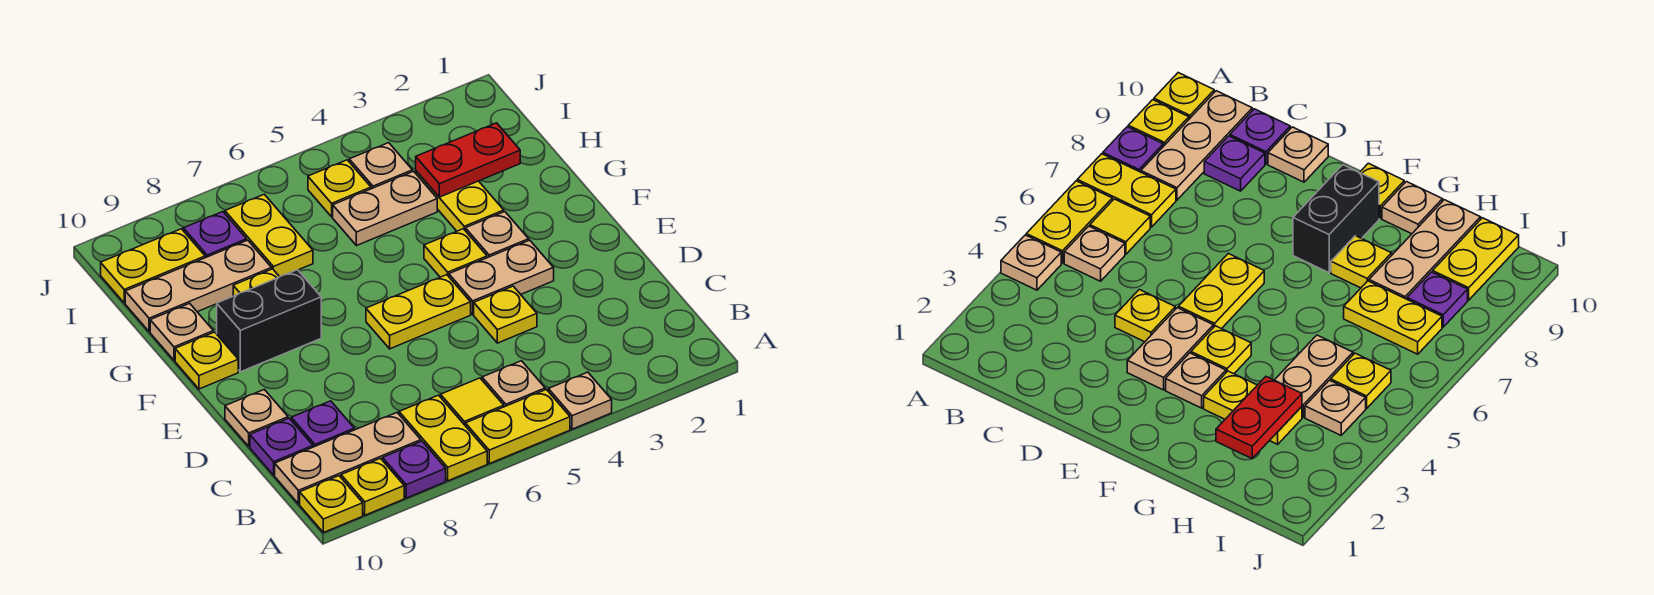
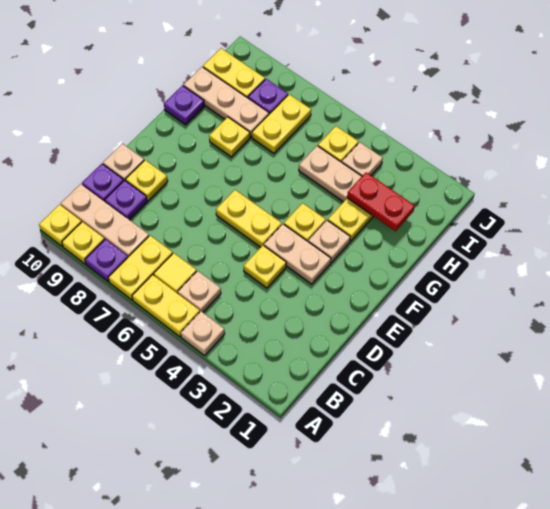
black 1x2 brick [217,270,321,372] -> none
yellow 1x1 plate [175,332,238,389] -> yellow 1x1 plate moved to [126,160,168,201]
tan 1x1 plate [150,303,213,360] -> purple 1x1 plate [164,86,204,125]

